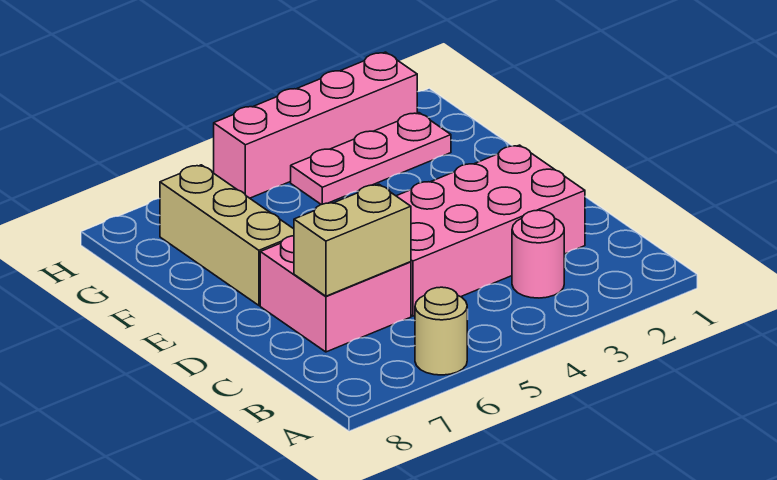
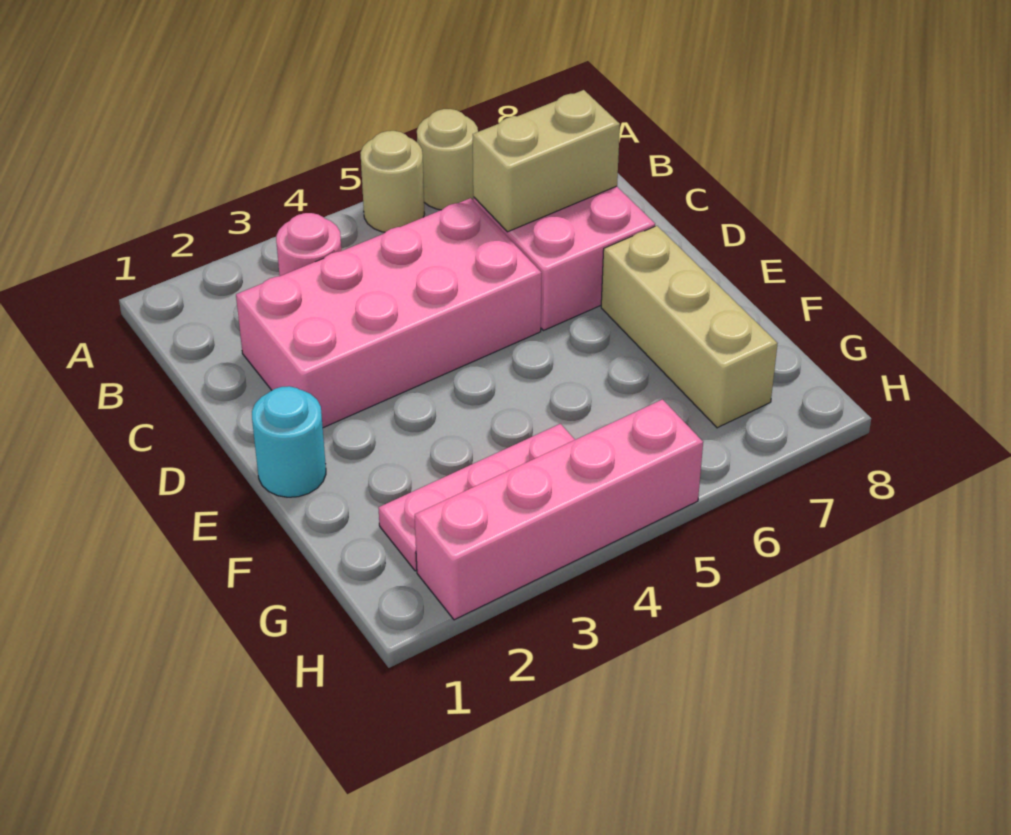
none -> tan 1x1 round brick [360,131,424,232]
none -> cyan 1x1 round brick [252,386,326,497]

